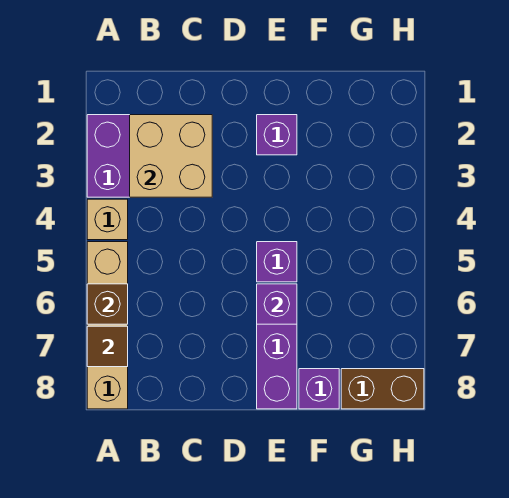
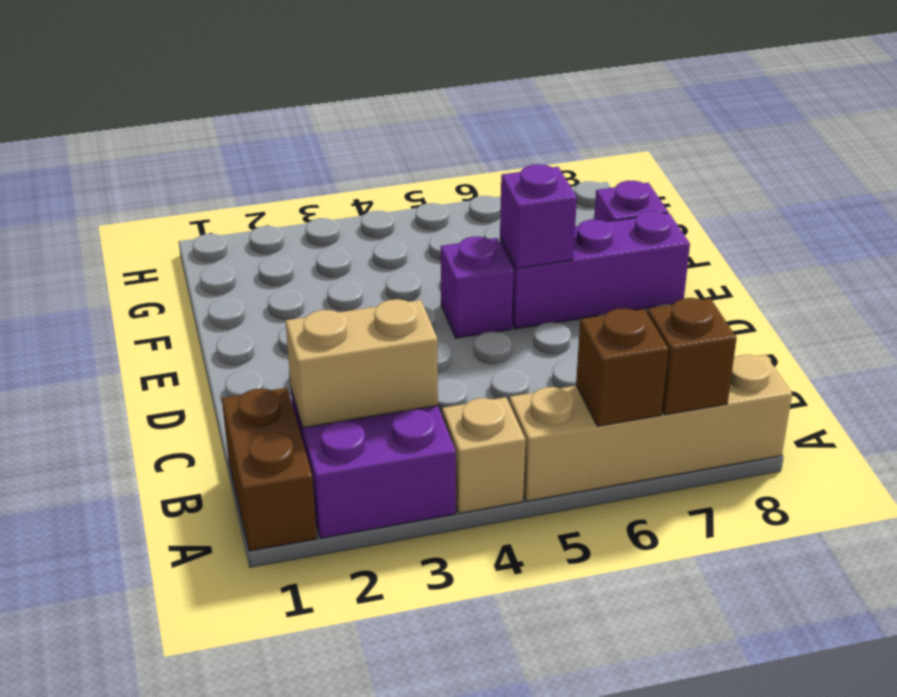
brown 1x1 tile [87,326,128,367] -> brown 1x1 brick [647,298,737,415]
tan 2x2 brick [130,115,212,197] -> tan 1x2 brick [286,299,438,428]
purple 1x1 brick [257,115,297,155] -> none
brown 1x2 brick [341,369,424,409] -> brown 1x2 brick moved to [222,388,317,551]

